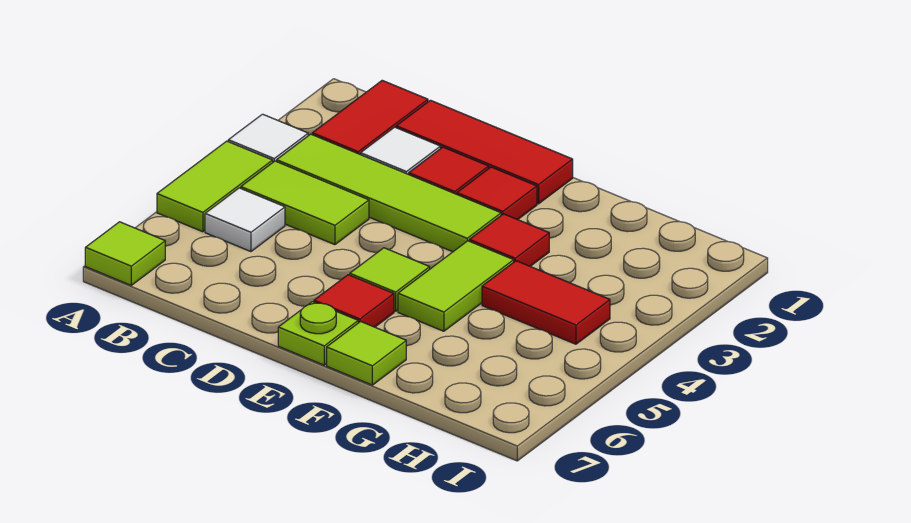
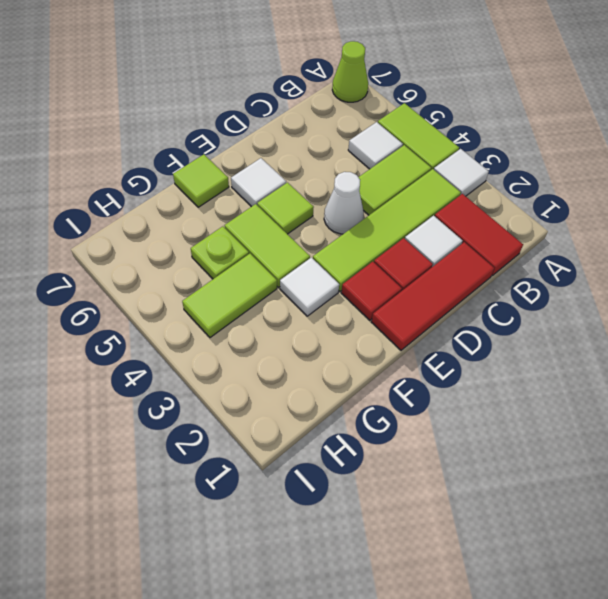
lime 1x1 tile [85,222,165,285] -> lime 1x1 cone [332,41,368,102]
none -> white 1x1 cone [324,172,364,234]
red 1x1 tile [314,275,394,327] -> white 1x1 tile [231,158,286,207]
lime 1x1 plate [278,302,358,365] -> lime 1x1 plate moved to [191,226,249,279]
red 1x1 tile [469,214,549,266] -> white 1x1 tile [280,257,339,316]
red 1x2 tile [482,261,610,344] -> lime 1x2 tile [182,254,277,338]

